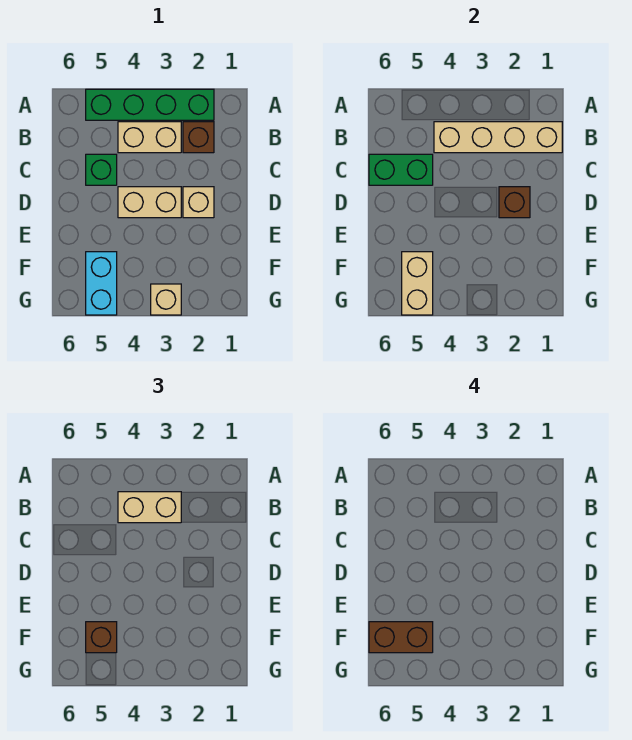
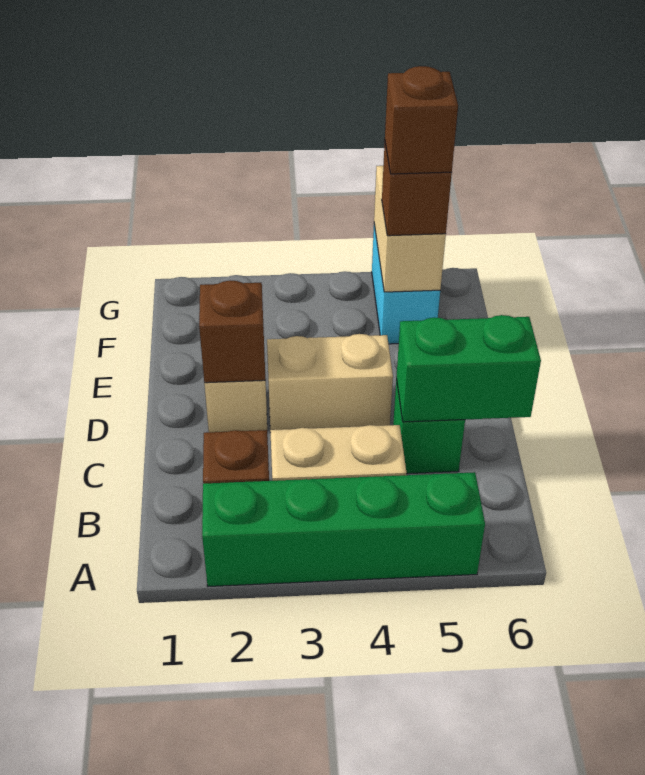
tan 1x4 brick [434,122,562,153] -> none
tan 1x2 brick [118,492,181,523] -> none
brown 1x2 brick [369,622,433,653] -> brown 1x1 brick [385,66,458,174]
tan 1x1 brick [151,284,181,315] -> none

